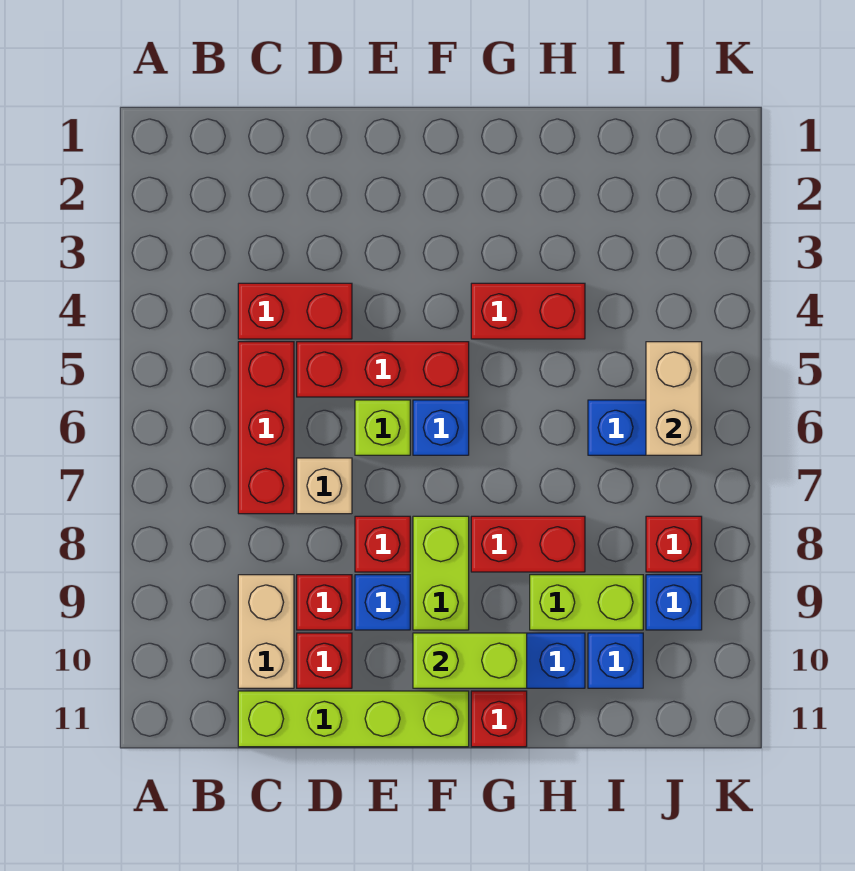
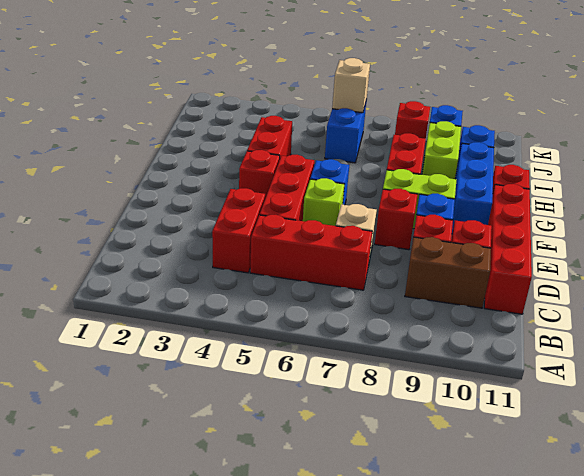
tan 1x2 brick [238,575,294,688] -> brown 1x2 brick [405,237,491,308]
lime 1x4 brick [238,691,469,747] -> red 1x4 brick [484,184,532,314]
none -> red 1x1 brick [239,150,280,198]
lime 1x2 brick [413,633,527,688] -> none
tan 1x2 brick [646,342,702,455] -> tan 1x1 brick [332,58,370,113]

